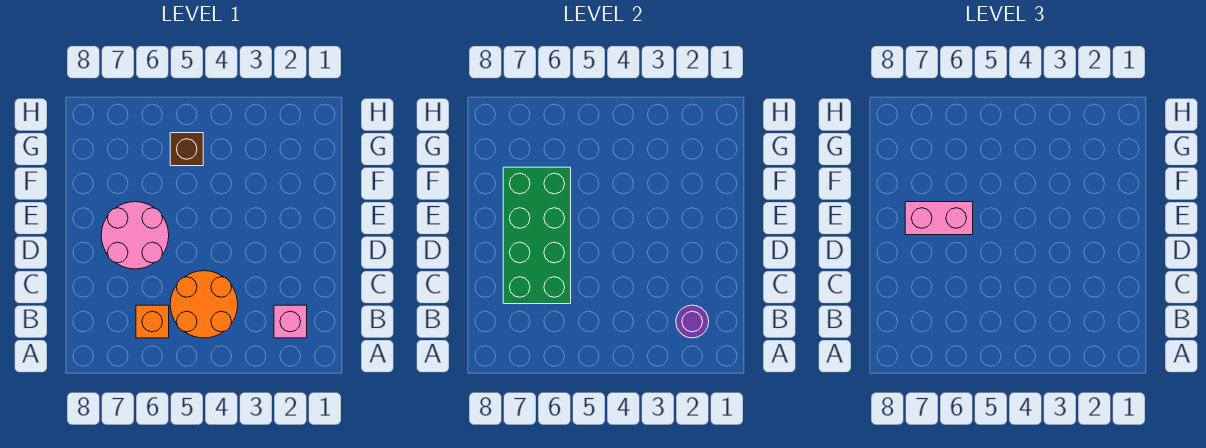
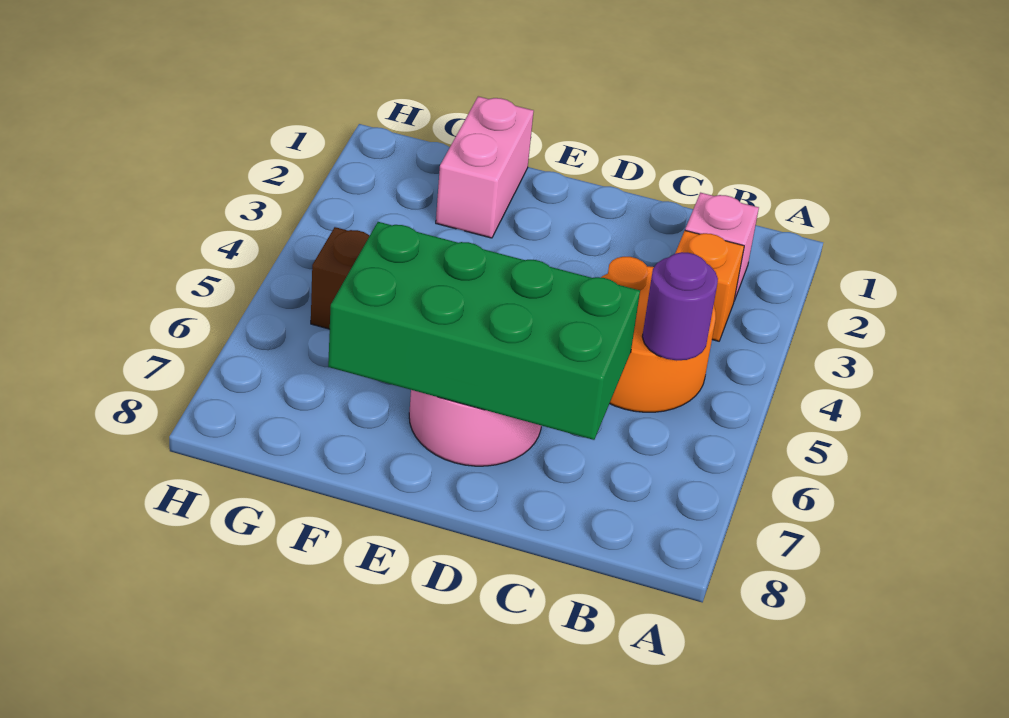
purple 1x1 round brick [676,305,709,338] -> purple 1x1 round brick moved to [642,252,718,360]
orange 1x1 brick [136,305,169,338] -> orange 1x1 brick moved to [675,231,744,341]
pink 1x2 brick [905,202,973,235] -> pink 1x2 brick moved to [436,96,534,238]

